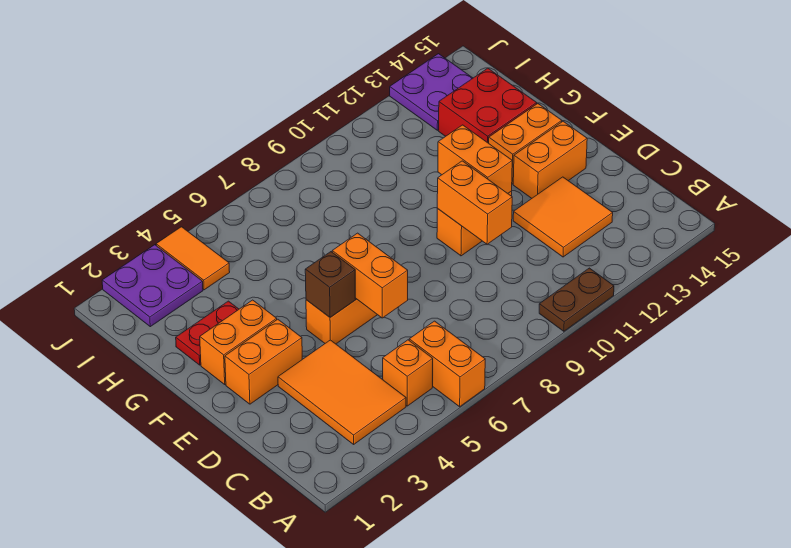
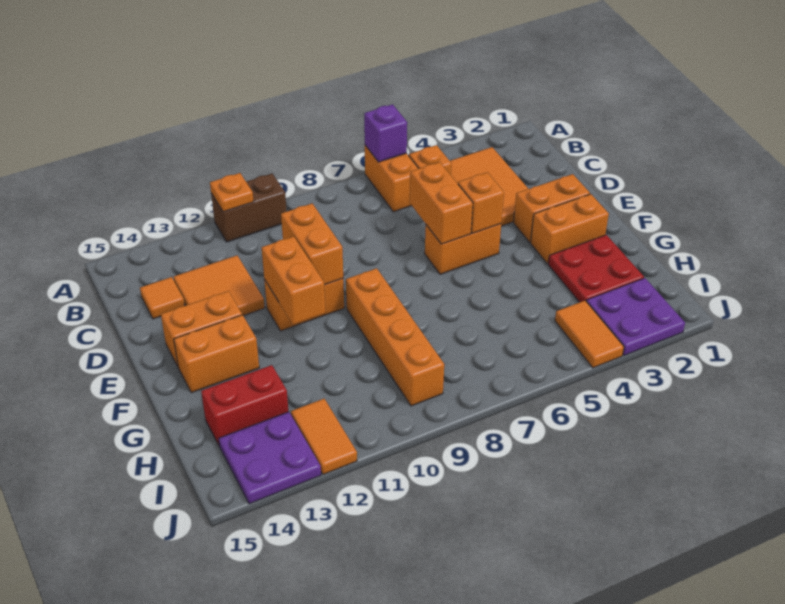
none -> purple 1x1 brick [364,104,407,162]
brown 1x2 plate [539,268,614,331] -> brown 1x2 brick [211,174,287,242]
none -> orange 1x1 plate [210,173,254,212]
none -> orange 1x1 tile [140,277,185,319]
brown 1x1 brick [305,252,356,317] -> orange 1x1 brick [458,172,504,233]
none -> orange 1x4 brick [346,268,444,406]
red 1x2 plate [176,301,239,365] -> red 2x2 plate [548,235,644,302]
red 2x2 brick [439,68,537,143] -> red 1x2 brick [201,365,289,445]
none -> orange 1x2 tile [291,399,357,475]

